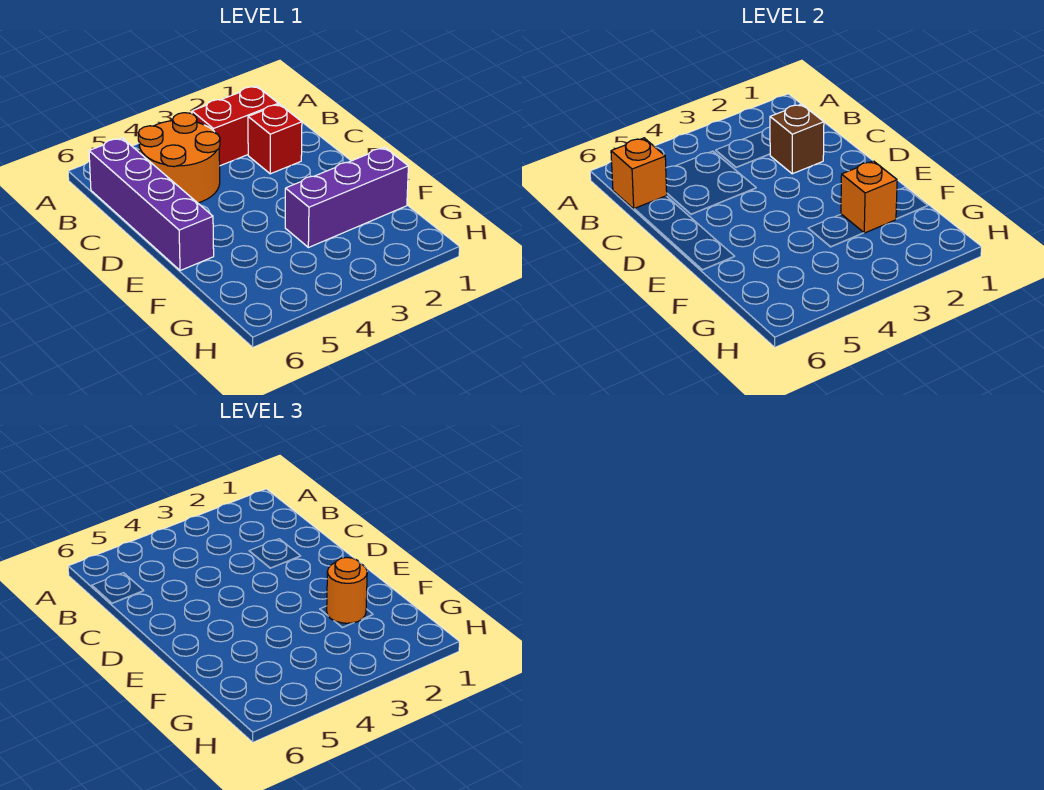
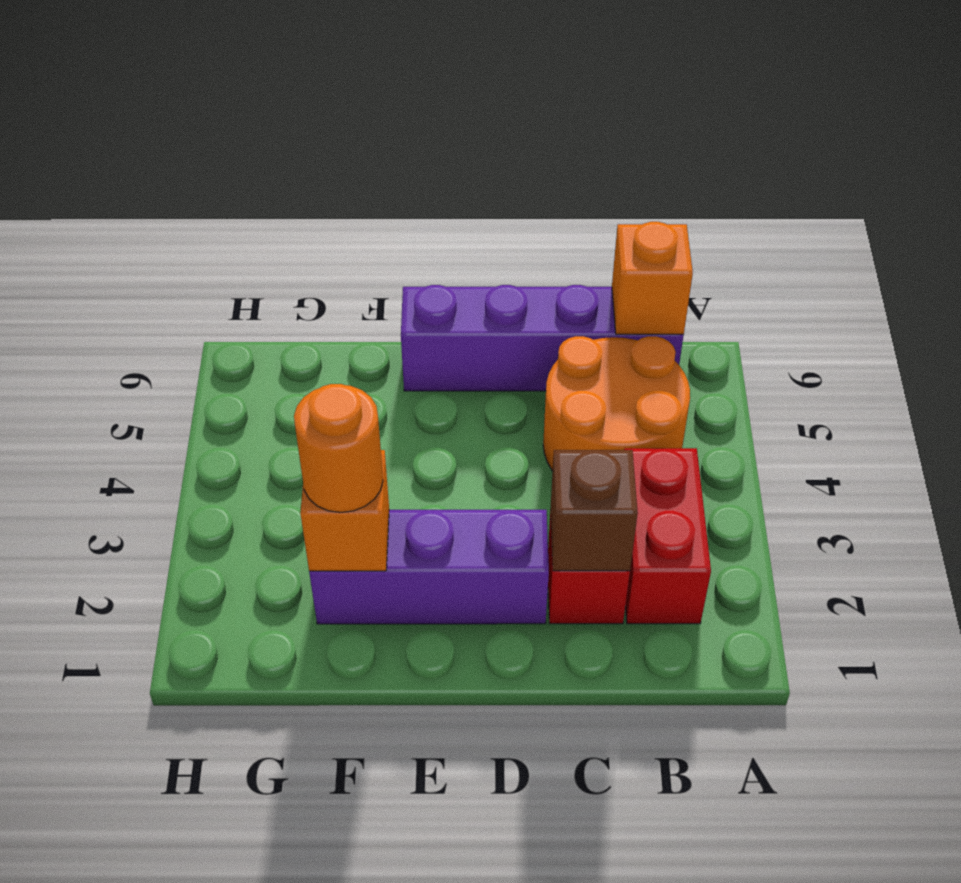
purple 1x3 brick [285,148,408,248] -> purple 1x3 brick turned to [309,510,549,624]

